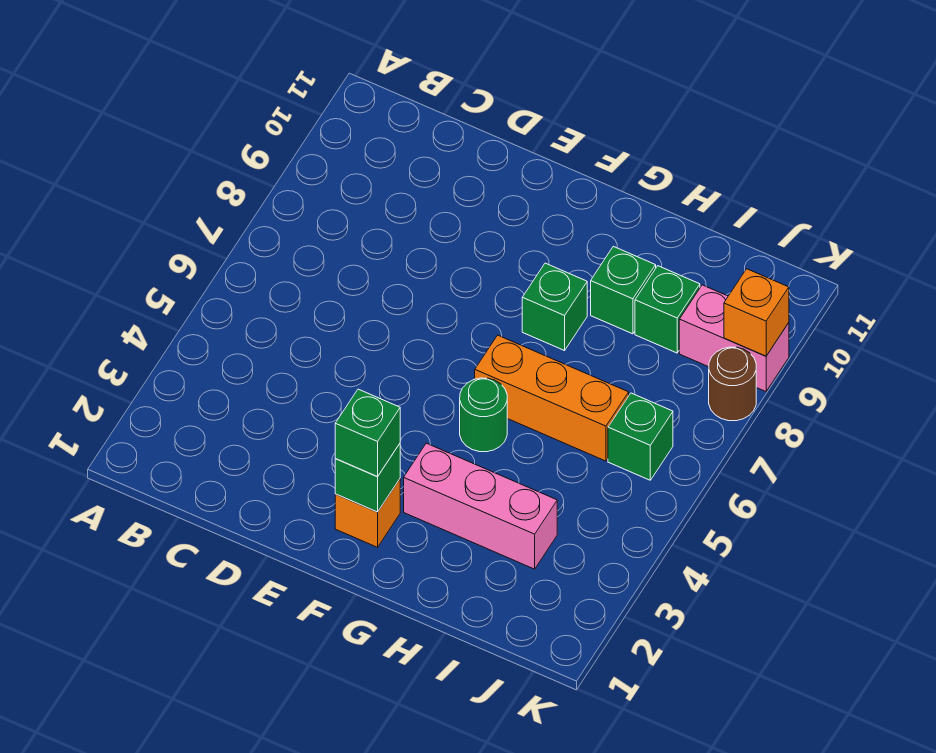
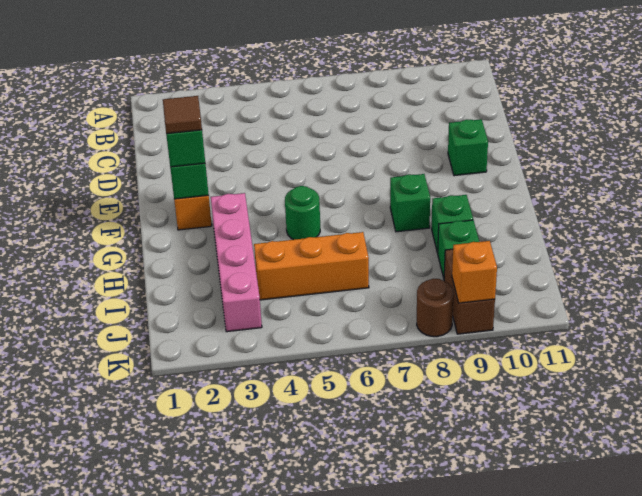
none -> brown 1x1 tile [163,96,202,134]
pink 1x3 brick [404,443,557,569] -> pink 1x4 brick [211,193,262,332]
orange 1x3 brick [475,335,629,461] -> orange 1x3 brick turned to [254,232,369,300]
green 1x1 brick [608,393,673,480] -> green 1x1 brick moved to [448,119,488,176]
pink 1x2 brick [679,285,789,391] -> brown 1x2 brick [444,249,495,334]

